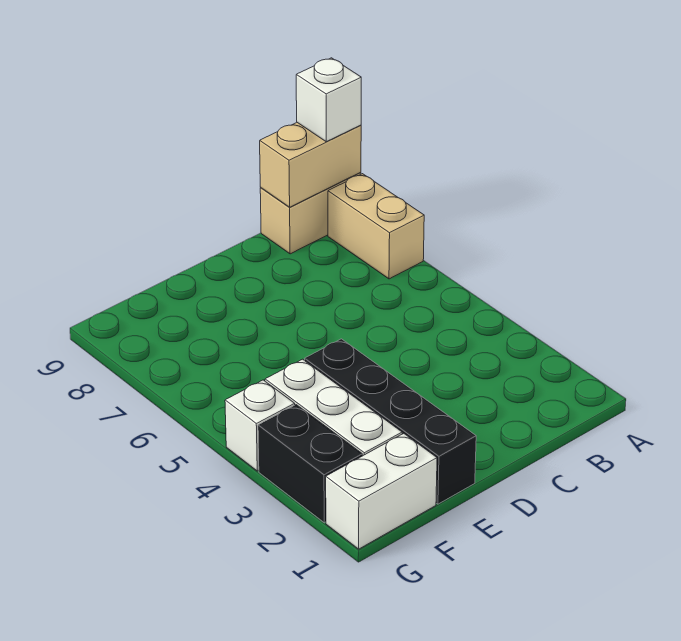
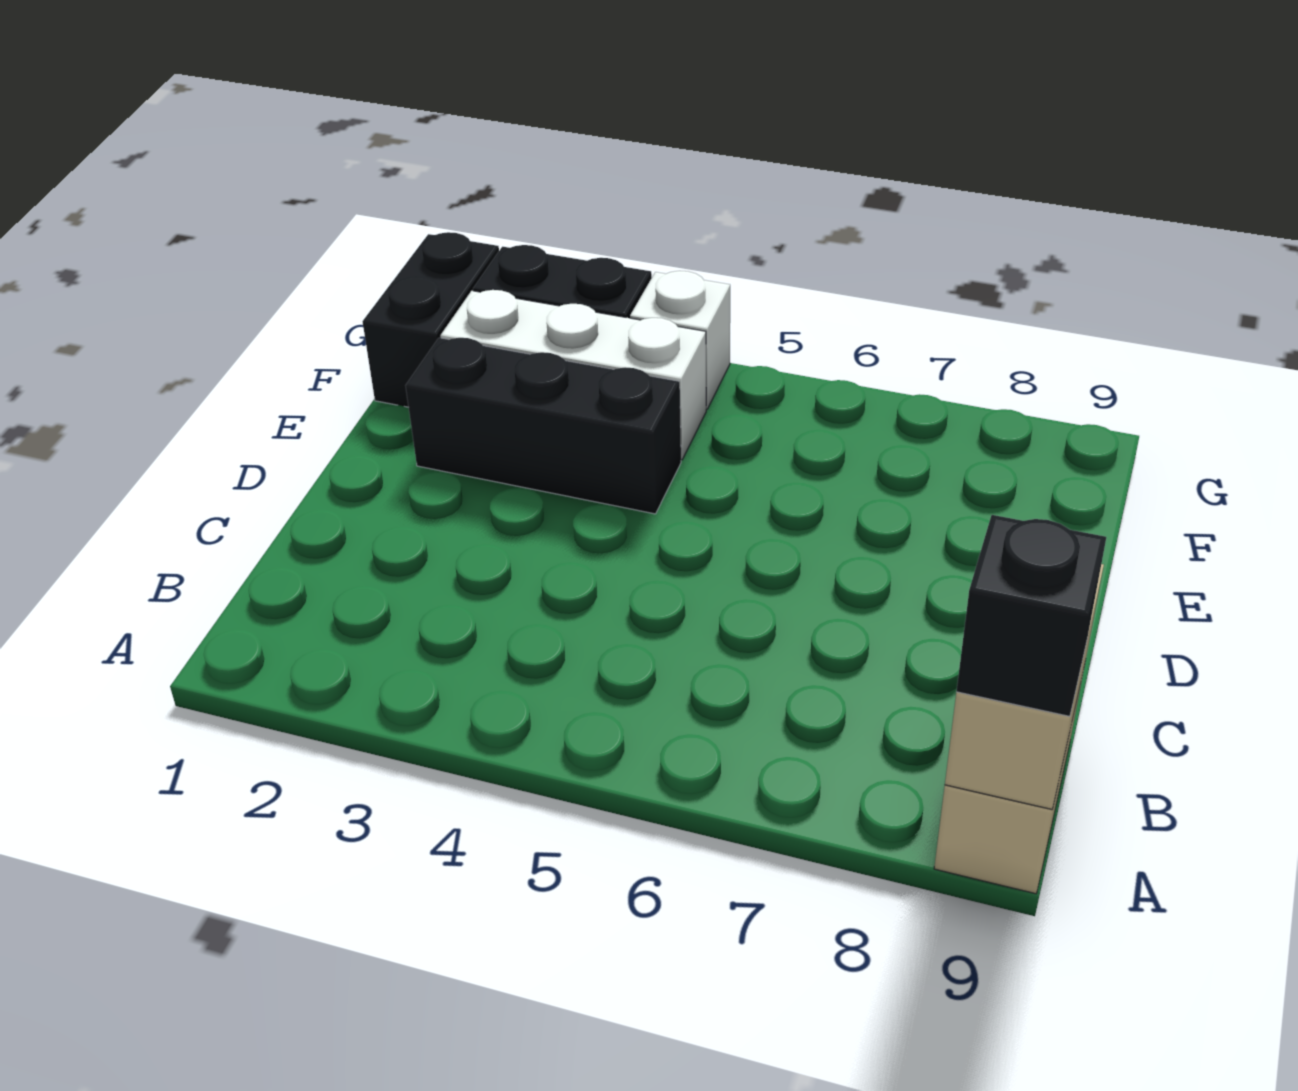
tan 1x2 brick [328,174,424,279] -> none
white 1x1 brick [296,58,361,142] -> black 1x1 brick [956,515,1106,716]
black 1x4 brick [305,339,476,504] -> black 1x3 brick [406,338,681,514]
white 1x2 brick [326,433,437,549] -> black 1x2 brick [363,232,499,407]

